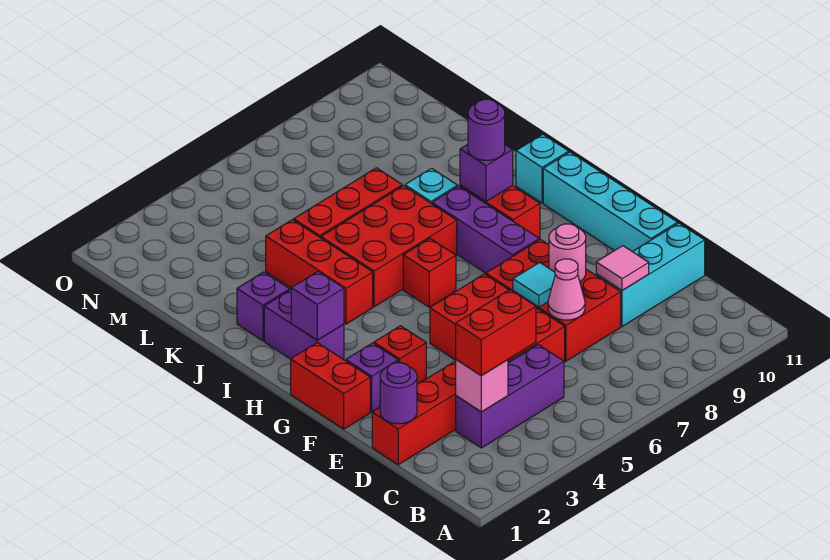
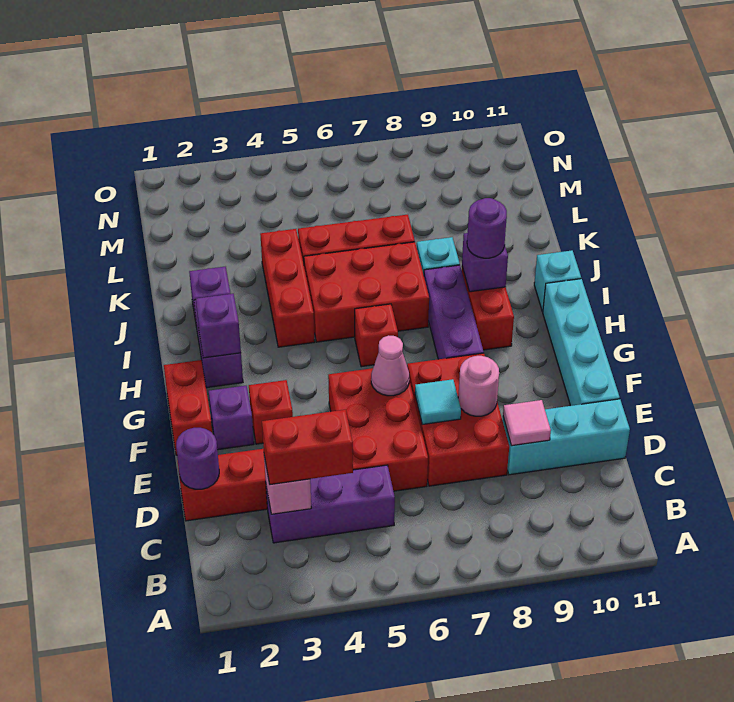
pink 1x1 cone [548,259,585,320] -> pink 1x1 cone moved to [371,335,409,396]

